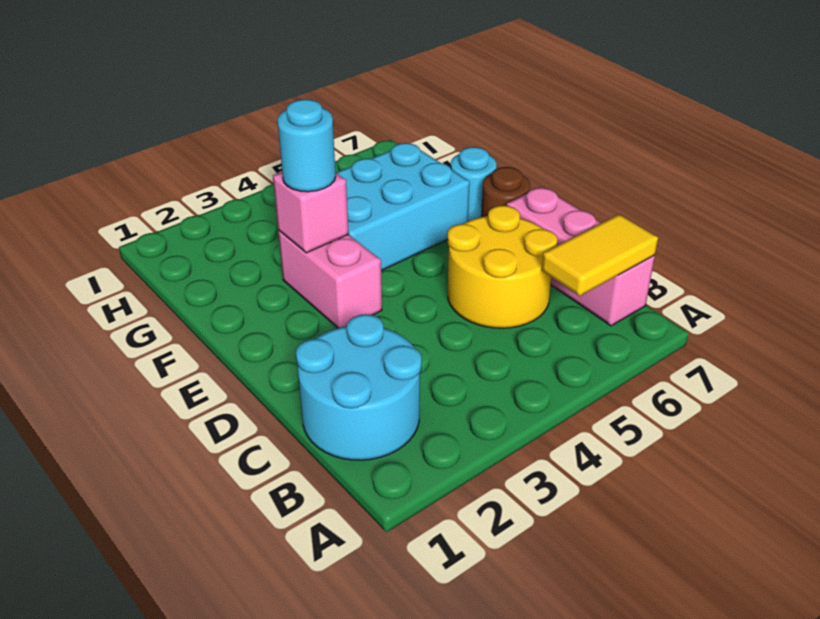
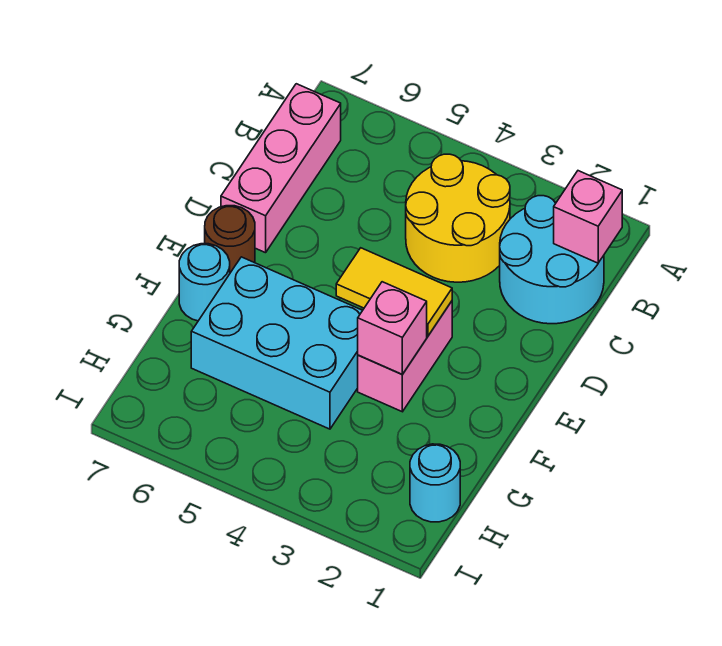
none -> pink 1x1 brick [554,171,622,263]
yellow 1x2 tile [541,214,658,296] -> yellow 1x2 tile moved to [336,248,452,336]
yellow 2x2 round brick [448,206,557,328] -> yellow 2x2 round brick moved to [406,154,510,282]
cyan 1x1 round brick [277,99,336,192] -> cyan 1x1 round brick moved to [410,444,460,522]

